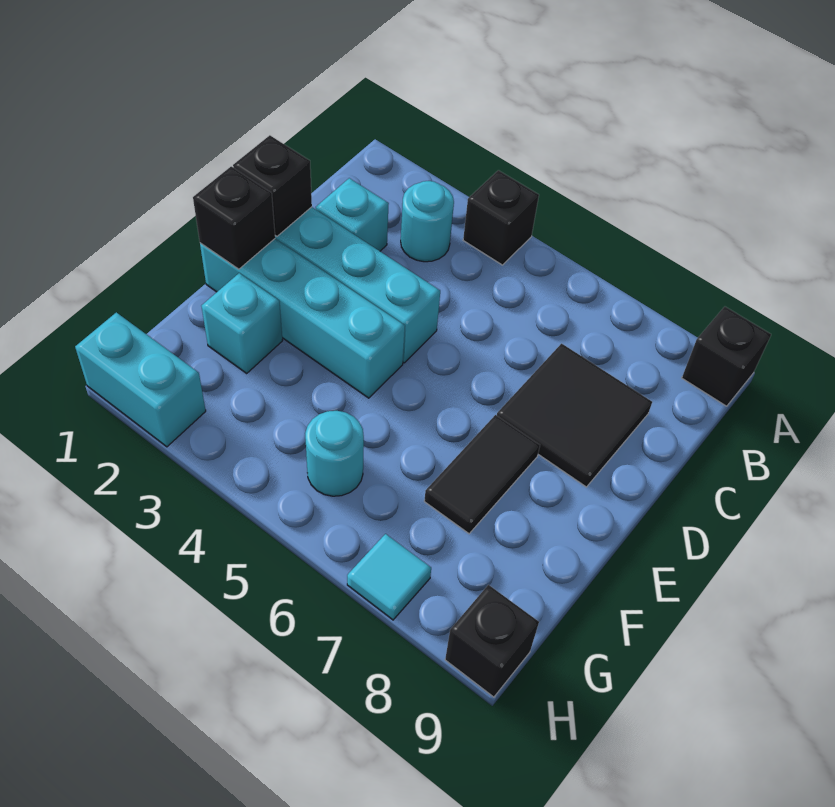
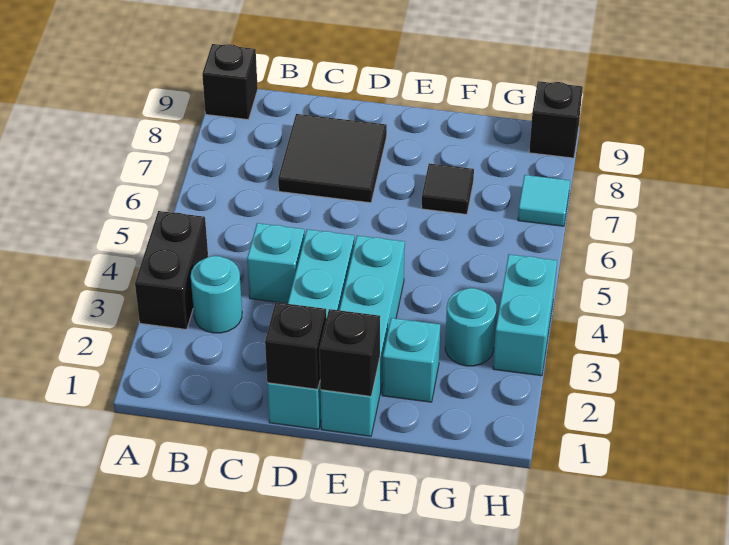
black 1x1 brick [463,170,539,265] -> black 1x2 brick [135,211,208,330]
cyan 1x1 brick [316,178,389,251] -> cyan 1x1 brick moved to [247,223,305,303]
black 1x2 tile [424,415,540,534] -> black 1x1 tile [422,163,474,214]
cyan 1x1 round brick [305,411,364,496] -> cyan 1x1 round brick moved to [445,288,496,366]
cyan 1x2 brick [75,312,206,447] -> cyan 1x2 brick moved to [493,254,557,376]

